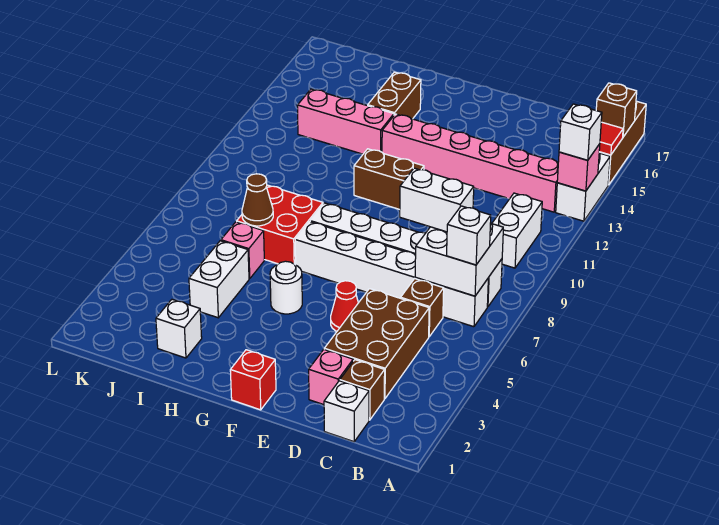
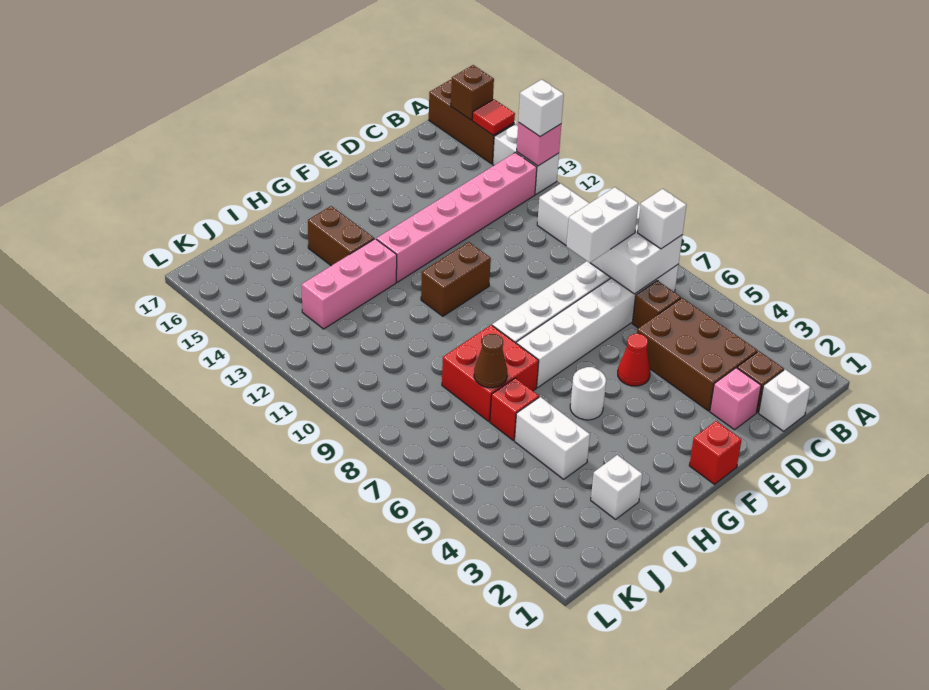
pink 1x1 brick [221,222,264,279] -> red 1x1 brick [490,378,539,440]

